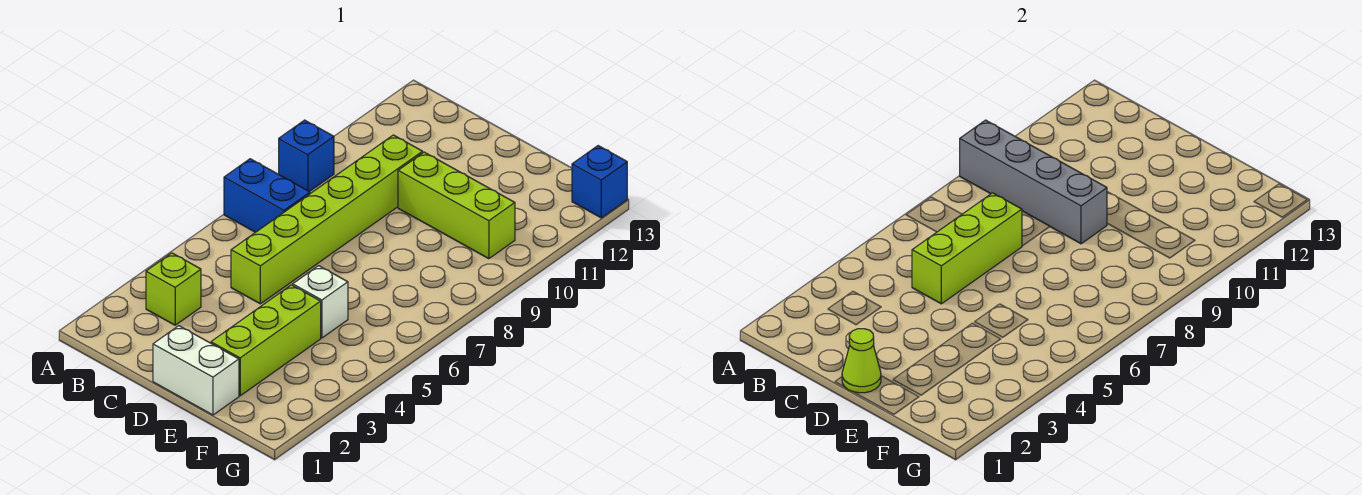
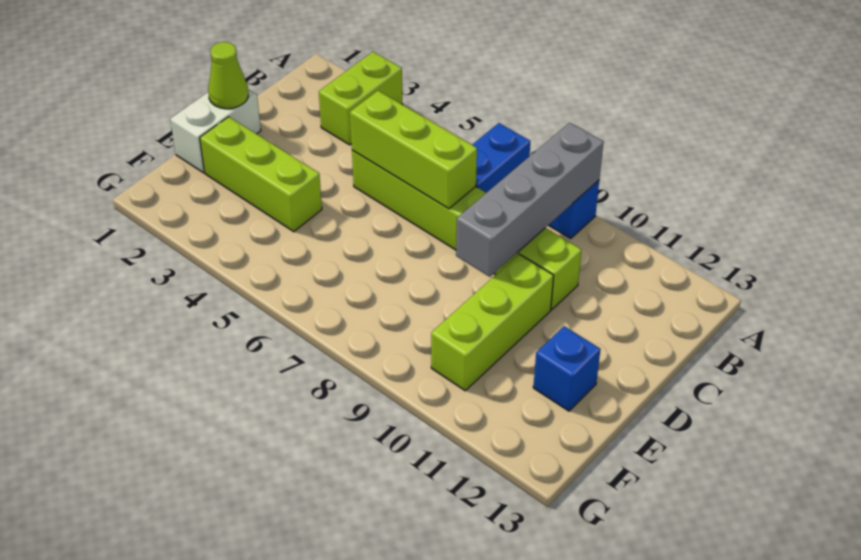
lime 1x1 brick [146,253,201,325] -> lime 1x2 brick [319,52,402,145]
white 1x1 brick [293,266,348,338] -> none
blue 1x1 brick [572,146,627,218] -> blue 1x1 brick moved to [533,326,601,411]

